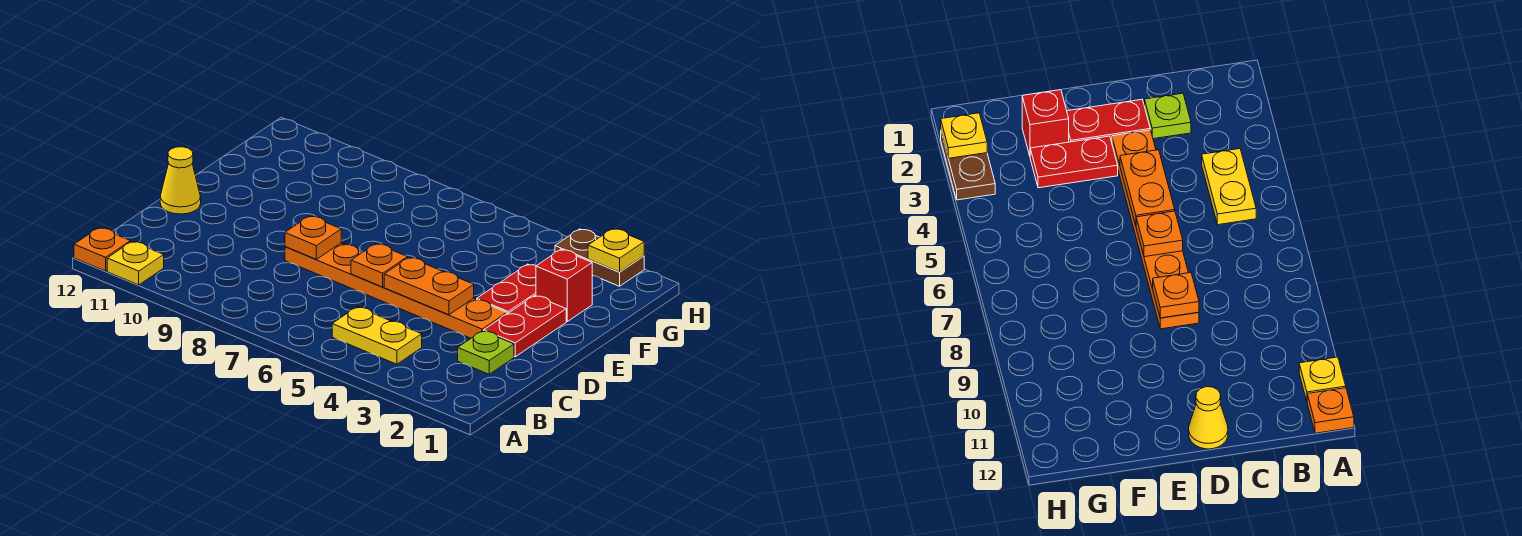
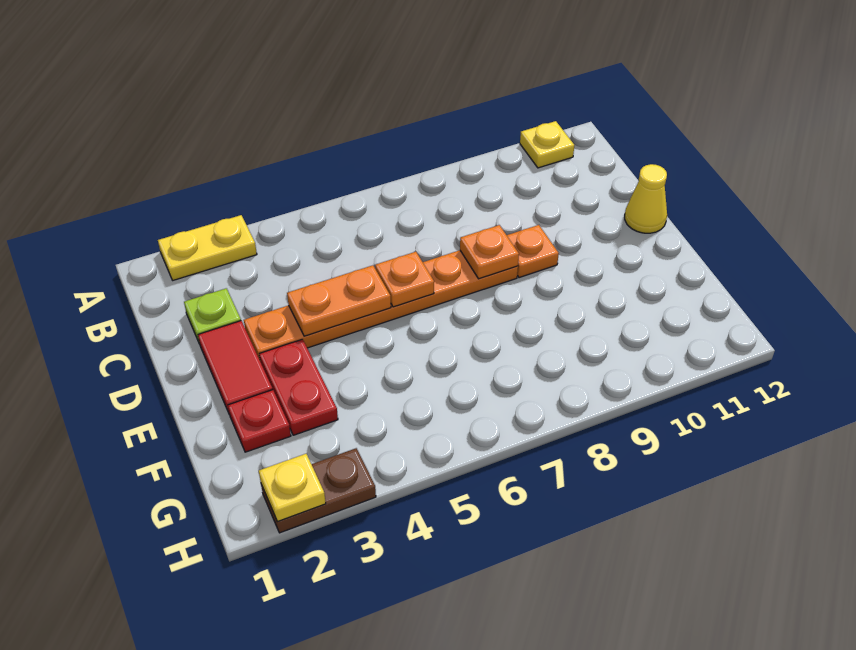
orange 1x1 plate [74,228,130,271] -> orange 1x1 plate moved to [507,225,559,278]
yellow 1x2 plate [332,307,422,364] -> yellow 1x2 plate moved to [158,215,257,280]
red 1x2 plate [484,296,566,357] -> red 1x2 tile [198,321,273,413]
red 1x1 brick [536,249,592,321] -> red 1x1 plate [228,390,291,452]

